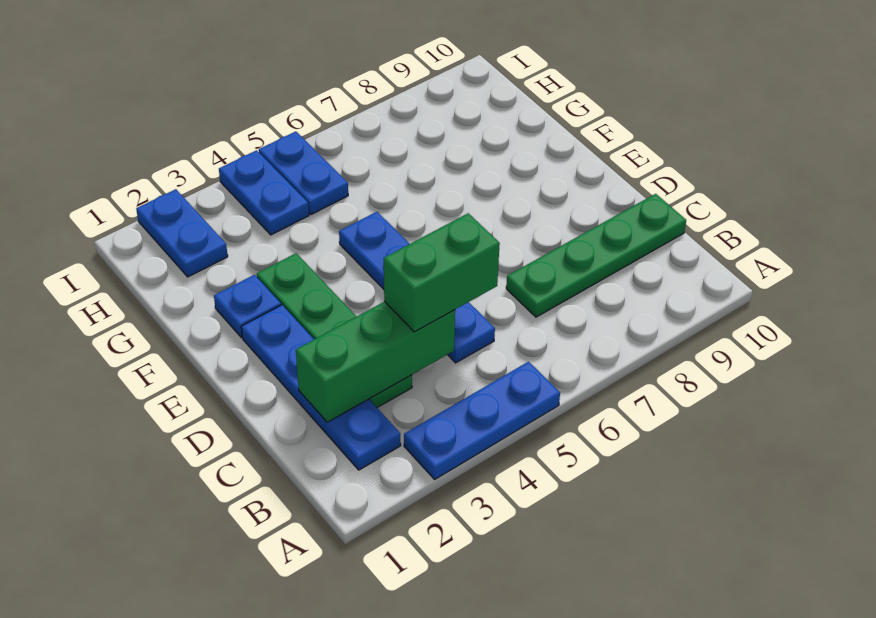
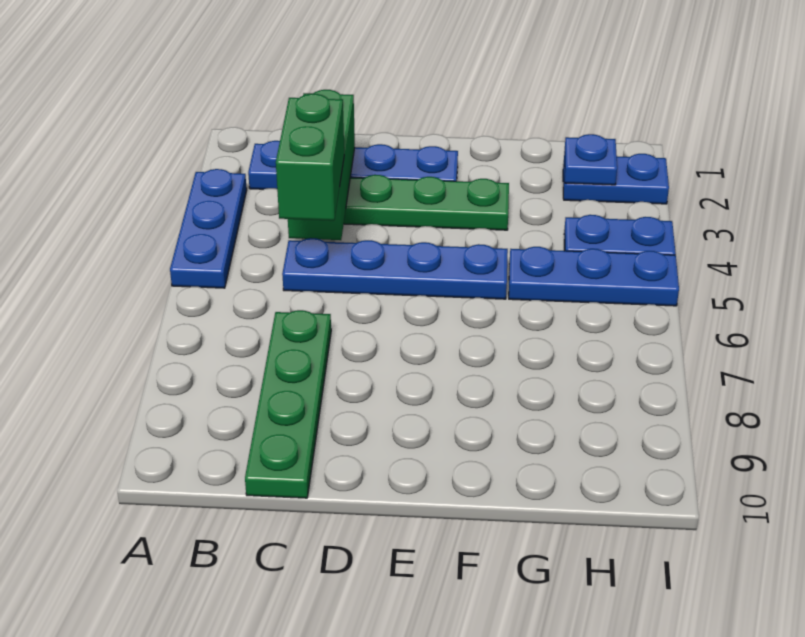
blue 1x1 plate [214,275,281,337] -> blue 1x1 plate moved to [564,134,617,185]
blue 1x2 plate [259,131,348,215] -> blue 1x3 plate [509,247,679,306]

